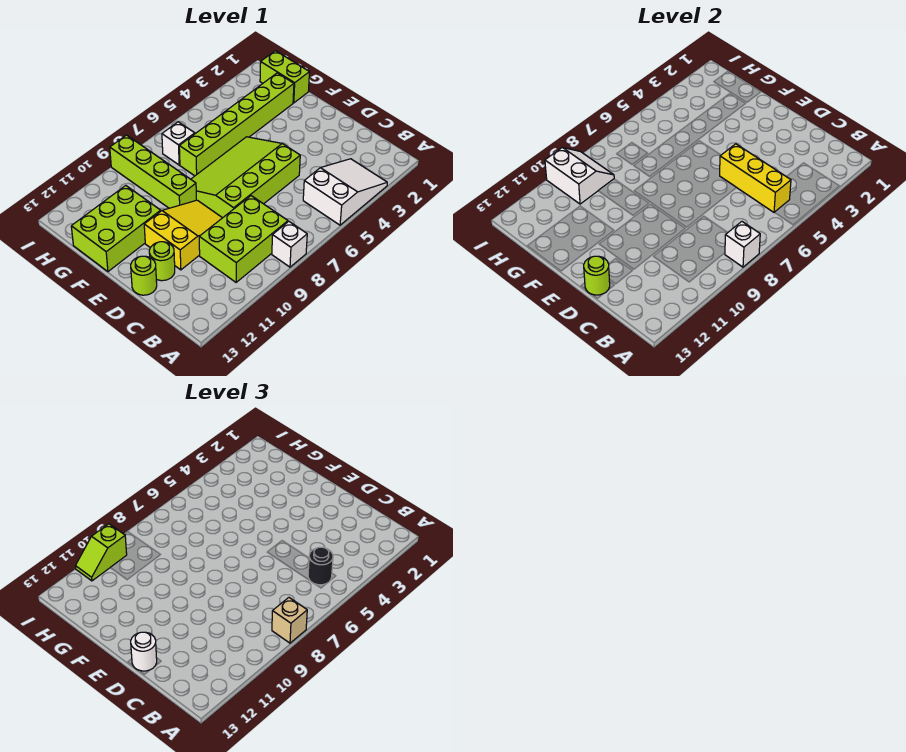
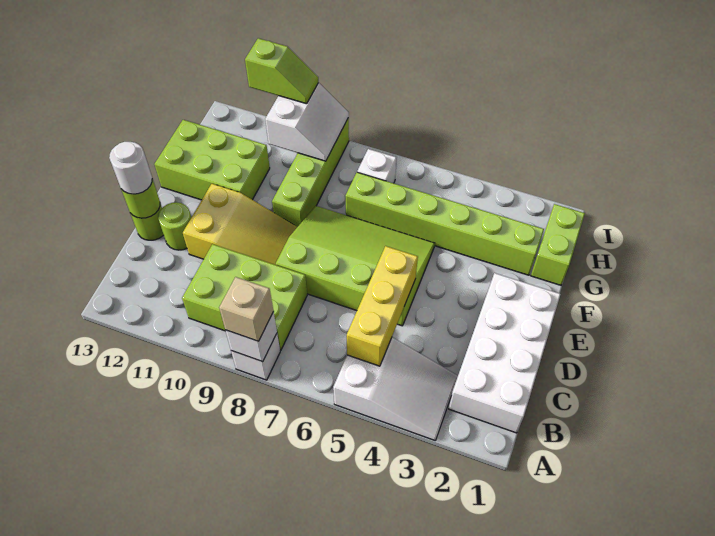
none -> white 2x4 brick [449,273,561,433]
black 1x1 round brick [308,547,333,585] -> none
lime 1x2 slope [75,524,127,581] -> lime 1x2 slope turned to [245,38,318,104]

